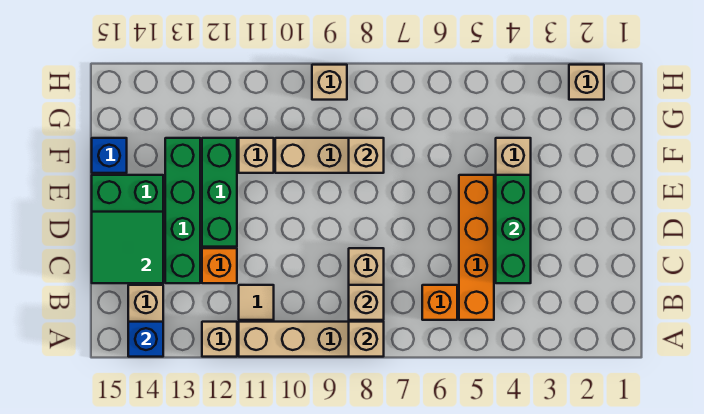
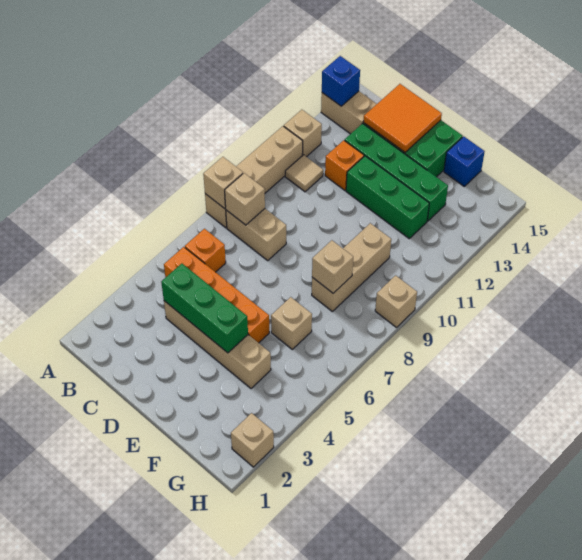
green 2x2 tile [92,212,163,283] -> orange 2x2 tile [363,84,442,152]
tan 1x1 brick [239,138,274,173] -> tan 1x1 brick moved to [271,297,312,349]

